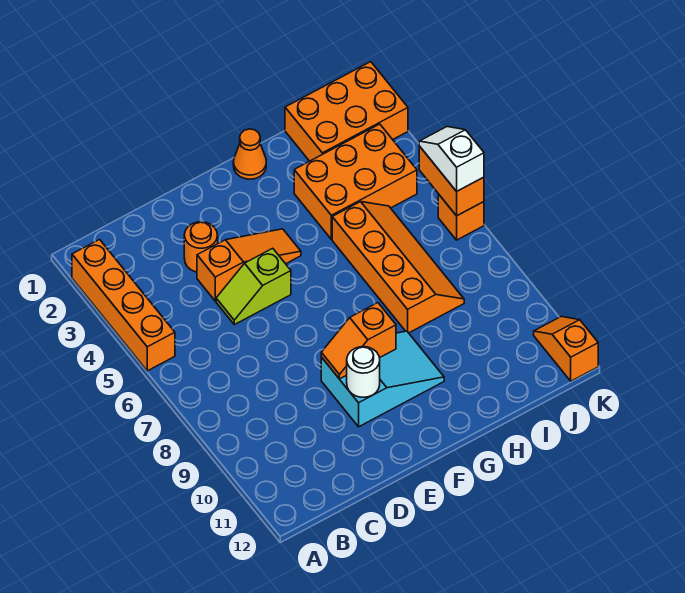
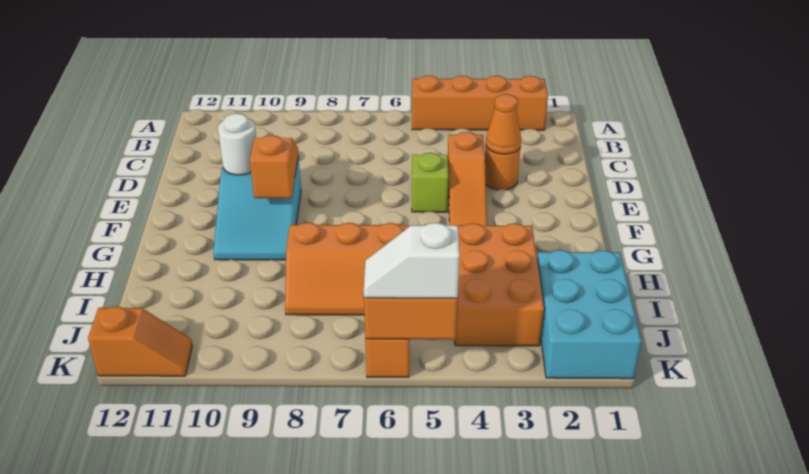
orange 1x1 cone [233,129,266,179] -> orange 1x1 cone moved to [486,94,521,154]
orange 2x3 brick [285,62,408,161] -> cyan 2x3 brick [537,250,641,379]
white 1x2 slope [419,127,484,191] -> white 1x2 slope turned to [364,223,460,298]

